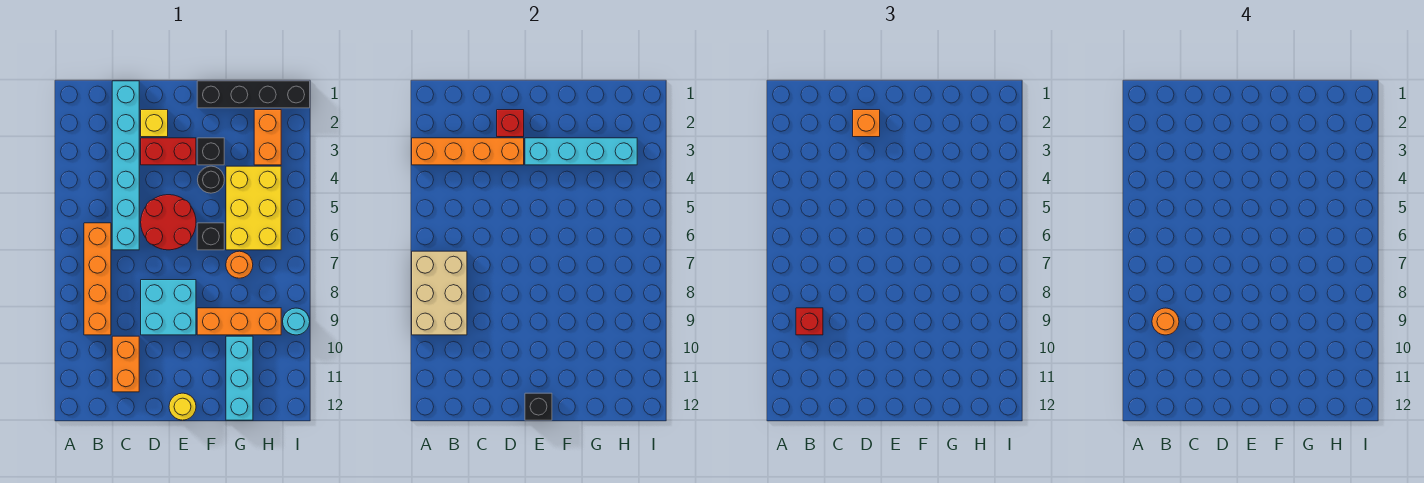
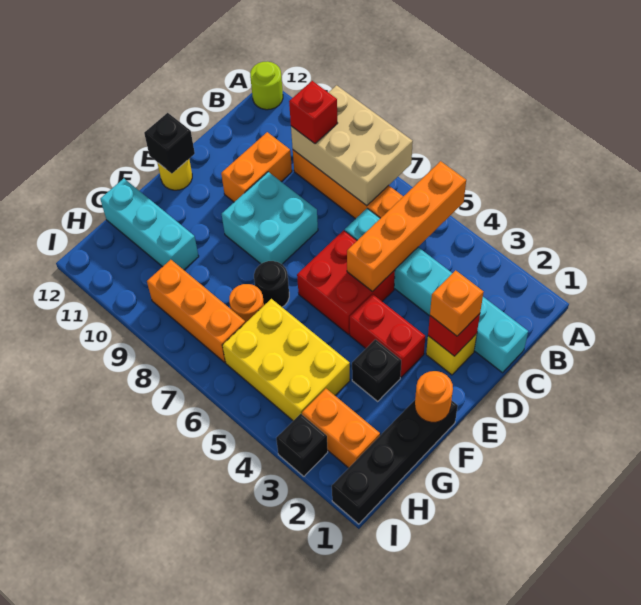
orange 1x4 brick [412,138,524,165] -> orange 1x4 brick moved to [347,161,466,292]
none -> lime 1x1 round brick [250,61,283,110]
orange 1x1 round brick [1152,308,1179,335] -> orange 1x1 round brick moved to [415,371,453,422]
orange 1x2 brick [112,336,139,392] -> orange 1x2 brick turned to [221,132,292,202]
red 1x2 brick [141,138,196,165] -> red 1x2 brick turned to [350,294,425,377]
red 2x2 round brick [141,195,196,250] -> red 2x2 brick [297,230,395,334]
cyan 1x4 brick [525,138,637,165] -> none
black 1x1 round brick [198,166,224,193] -> black 1x1 round brick moved to [254,261,289,307]
black 1x1 brick [197,223,224,250] -> black 1x1 brick moved to [276,414,328,476]
orange 1x3 brick [197,308,281,335] -> orange 1x3 brick turned to [147,260,245,362]
cyan 1x1 round brick [283,308,310,335] -> none

